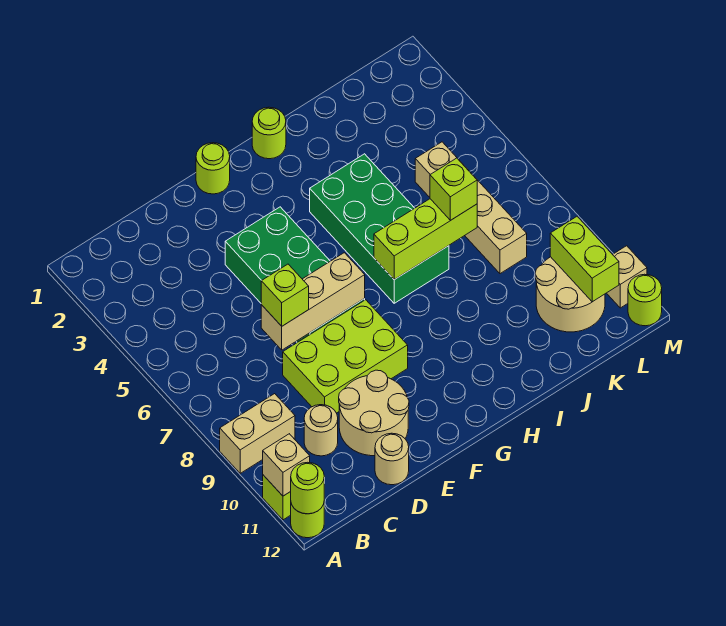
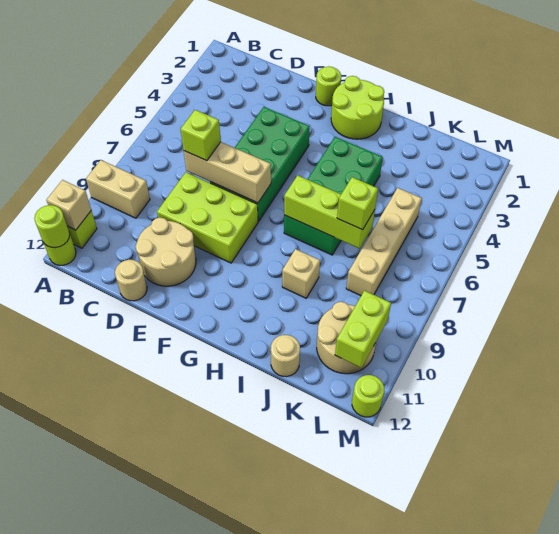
tan 1x1 round brick [304,405,338,456] -> tan 1x1 round brick moved to [271,335,300,377]
lime 1x1 round brick [252,107,286,159] -> lime 2x2 round brick [331,76,384,139]
tan 1x1 brick [607,246,647,308] -> tan 1x1 brick moved to [282,249,320,298]

